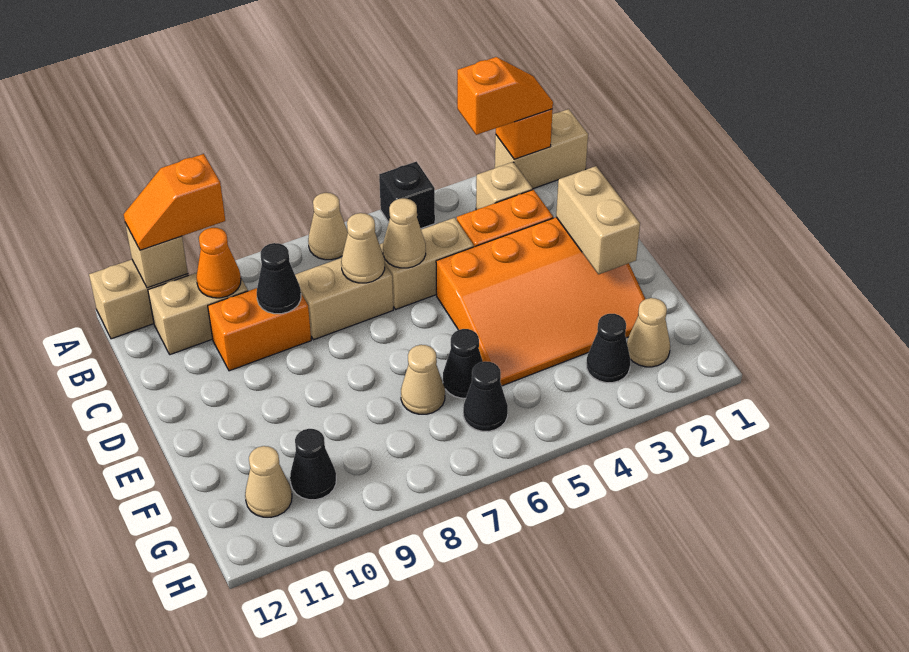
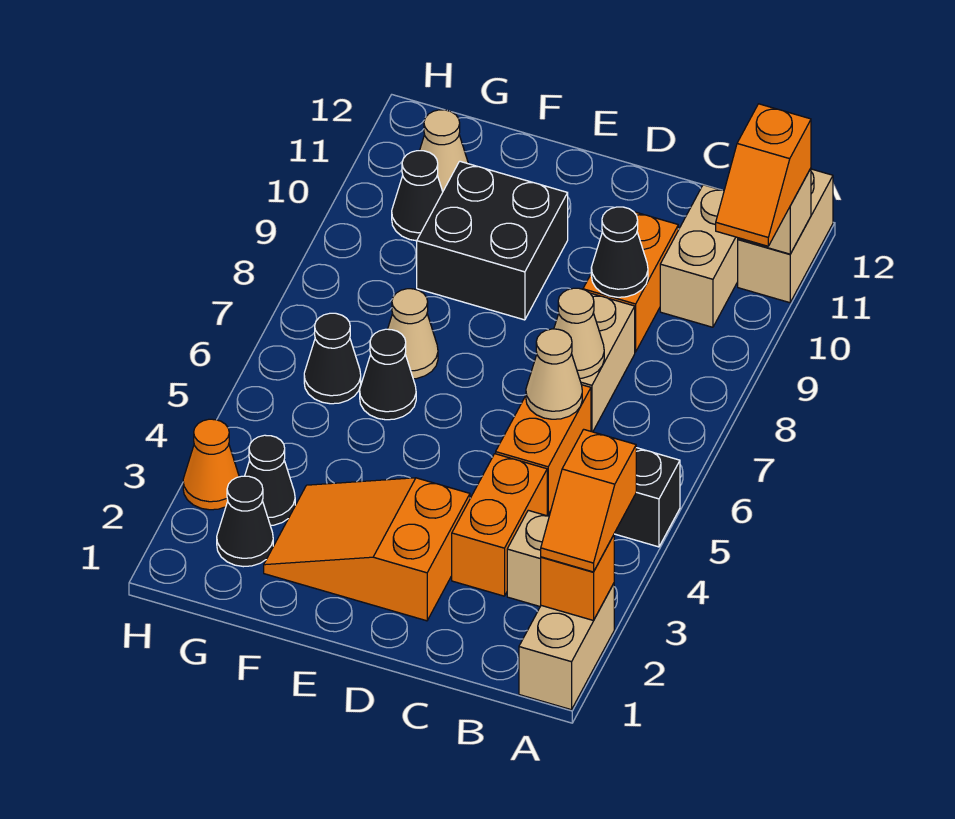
tan 1x1 cone [308,193,348,260] -> none
orange 1x2 slope [124,154,225,250] -> orange 1x2 slope turned to [716,104,811,246]
orange 1x1 cone [196,228,241,298] -> orange 1x1 cone moved to [183,419,239,510]
tan 1x2 brick [380,218,474,310] -> orange 1x2 brick [496,385,591,515]
orange 3x4 slope [436,217,645,386] -> orange 2x3 slope [264,478,470,621]
tan 1x2 brick [556,166,640,274] -> none
none -> black 2x2 brick [417,161,568,320]
tan 1x1 cone [627,298,670,367] -> black 1x1 cone [217,476,273,567]

